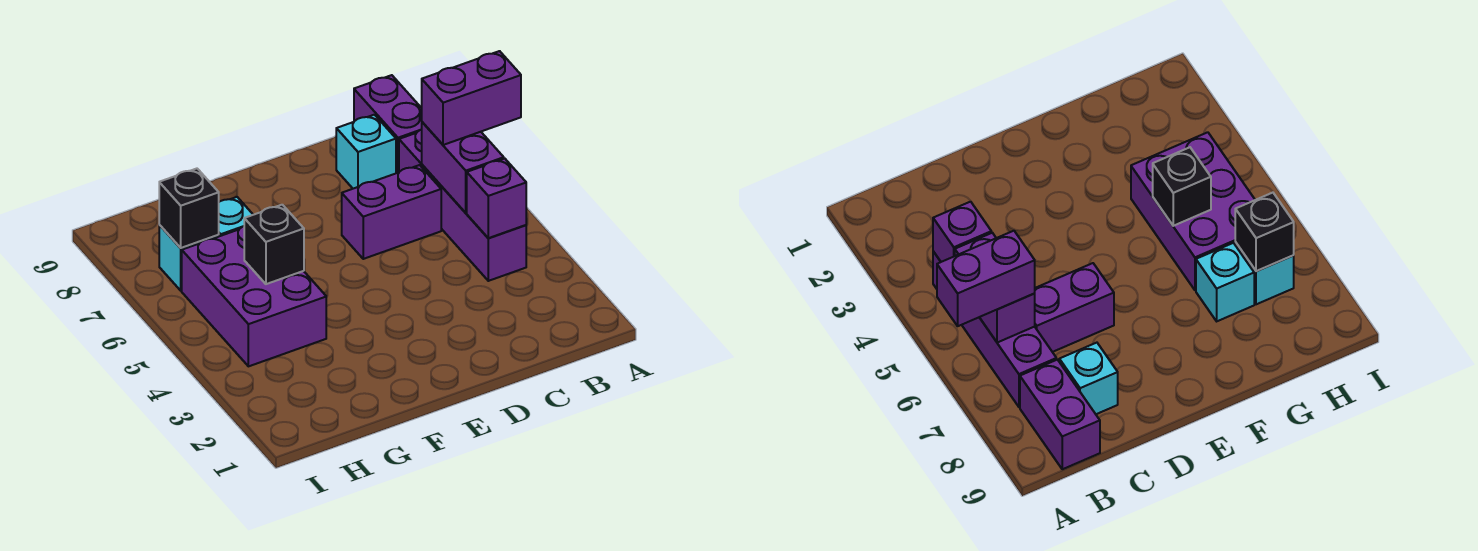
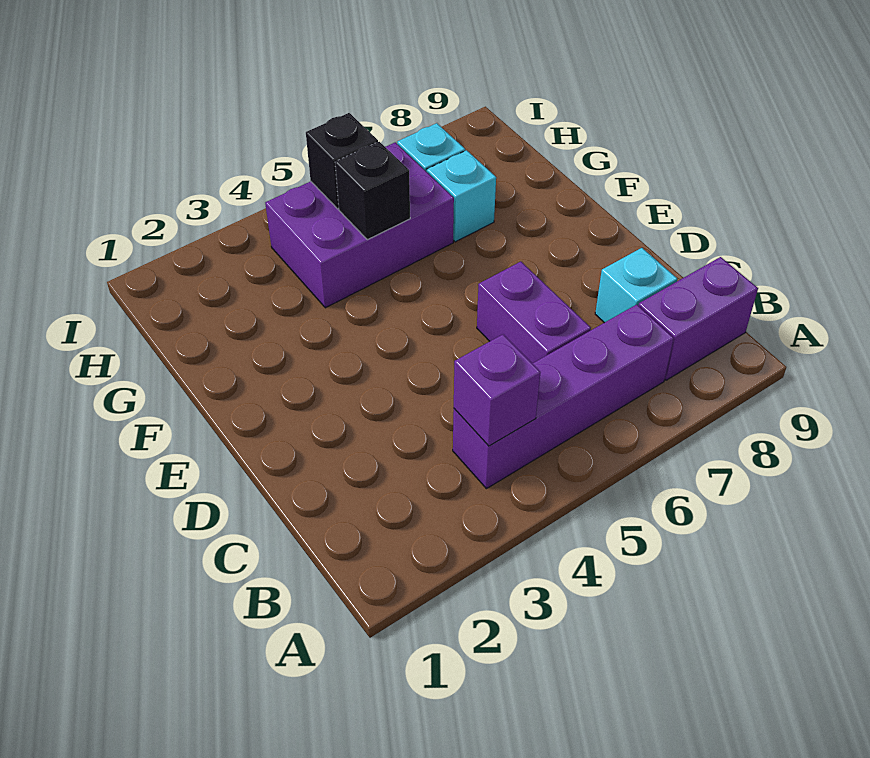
purple 1x2 brick [422,51,521,145] -> none
purple 1x2 brick [421,122,504,213] -> none
black 1x1 brick [159,169,219,248] -> black 1x1 brick moved to [306,113,378,209]

